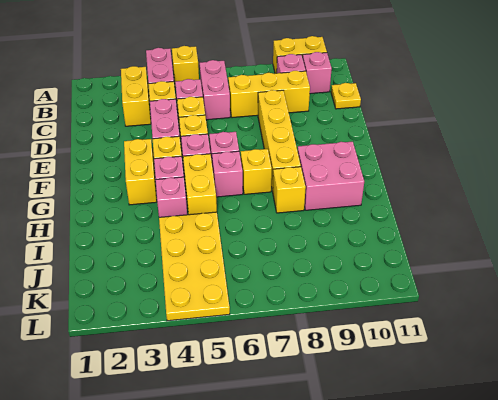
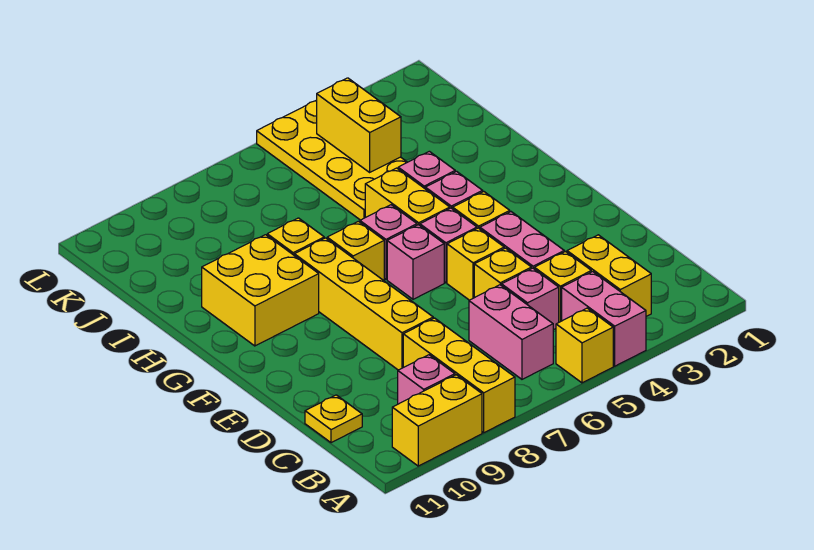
pink 1x1 brick [303,52,332,94] -> none
yellow 1x3 brick [228,71,310,118] -> yellow 1x3 brick turned to [403,318,515,433]
yellow 1x2 brick [124,139,157,205] -> yellow 1x2 brick moved to [317,78,401,172]
pink 2x2 brick [298,142,364,210] -> yellow 2x2 brick [202,235,319,346]

